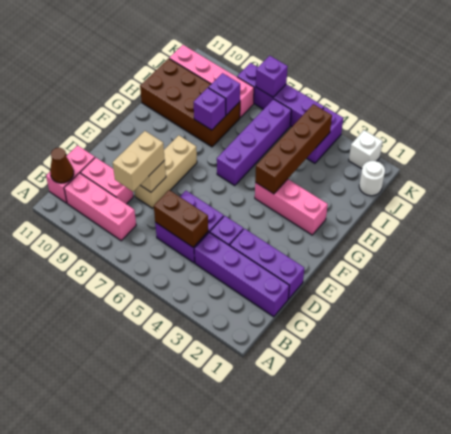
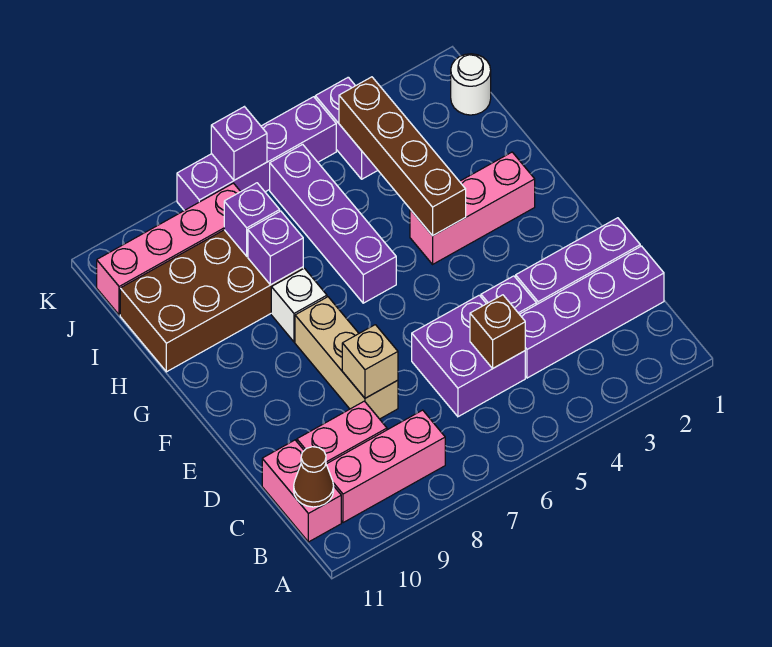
brown 1x2 brick [154,190,208,247] -> brown 1x1 brick [470,295,525,369]
tan 1x2 brick [113,131,165,192] -> none
white 1x1 brick [349,130,383,169] -> white 1x1 brick moved to [271,268,327,342]

